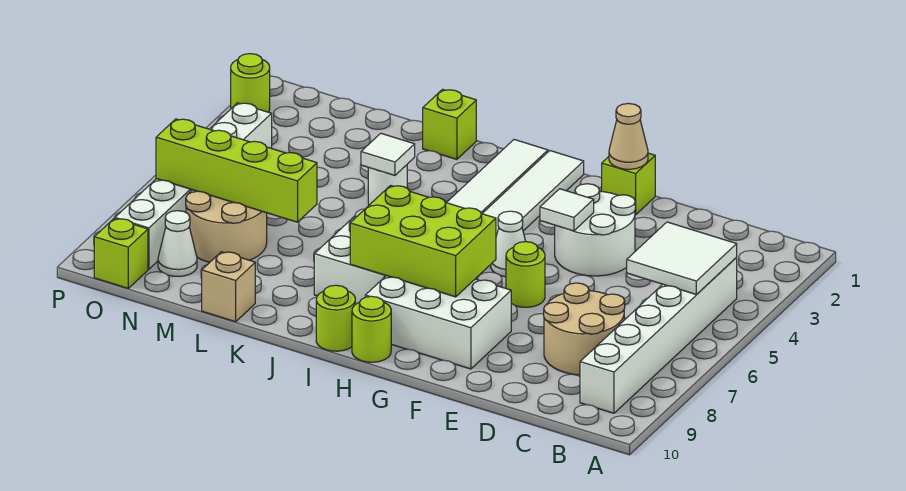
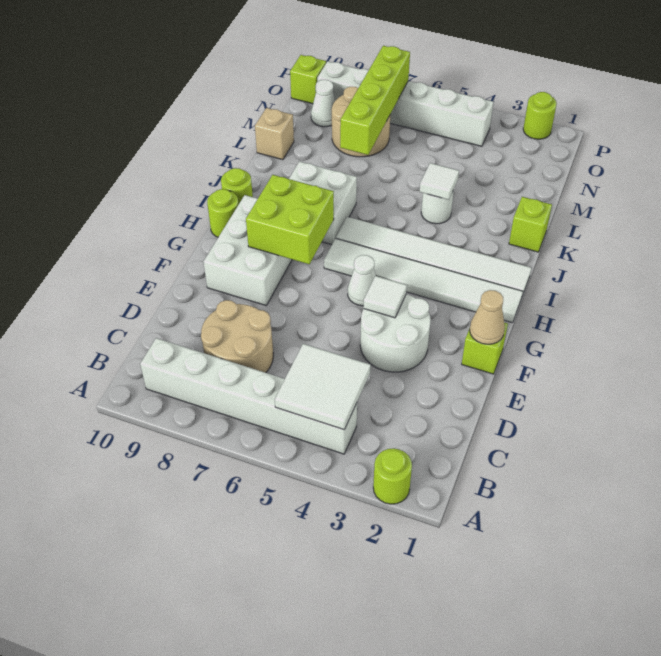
lime 1x1 round brick [506,242,545,307] -> lime 1x1 round brick moved to [373,448,412,504]
lime 2x3 brick [350,186,496,297] -> lime 2x2 brick [246,175,334,264]

